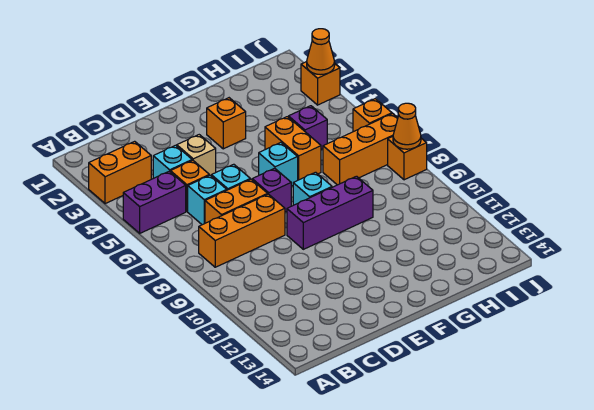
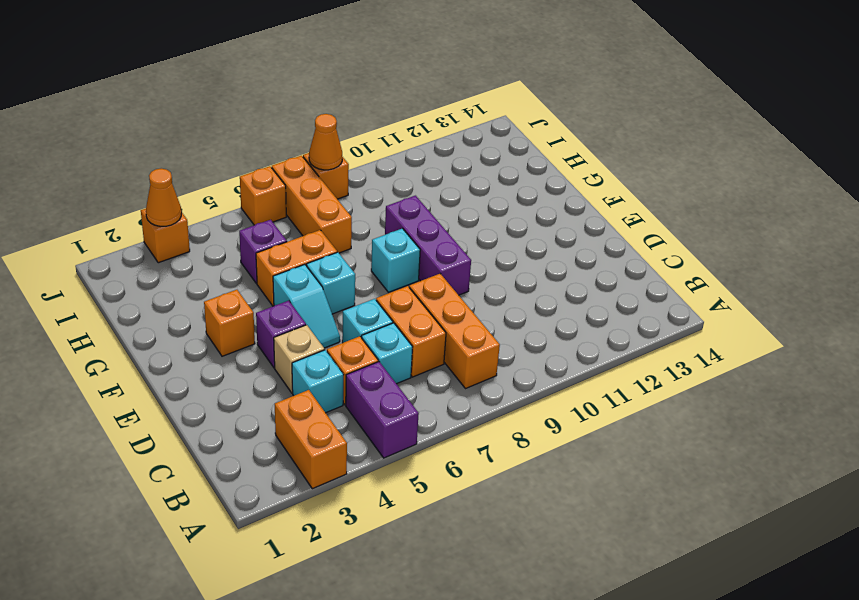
none -> cyan 1x2 slope [273,265,340,348]
purple 1x1 brick [252,168,291,212] -> purple 1x1 brick moved to [256,301,306,368]

